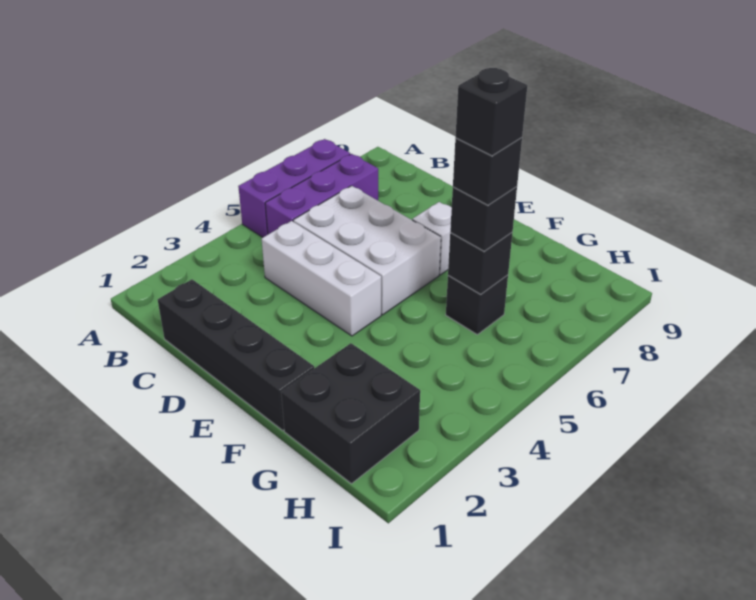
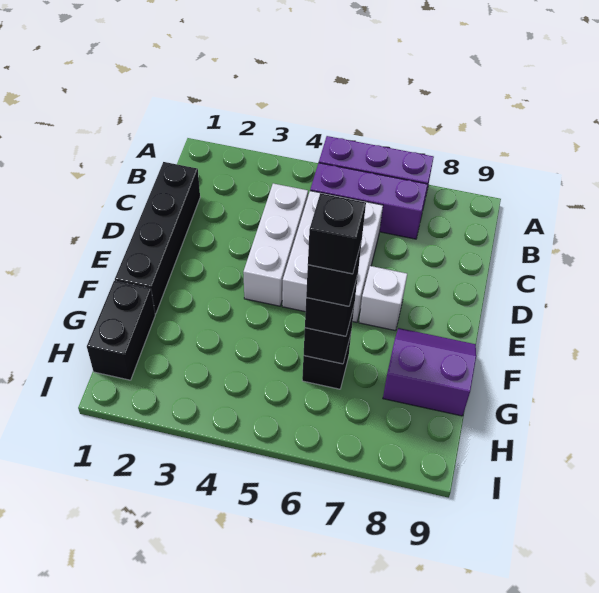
none -> purple 2x2 slope [383,328,476,416]
black 2x2 brick [281,343,420,484] -> black 1x2 brick [87,281,155,380]

